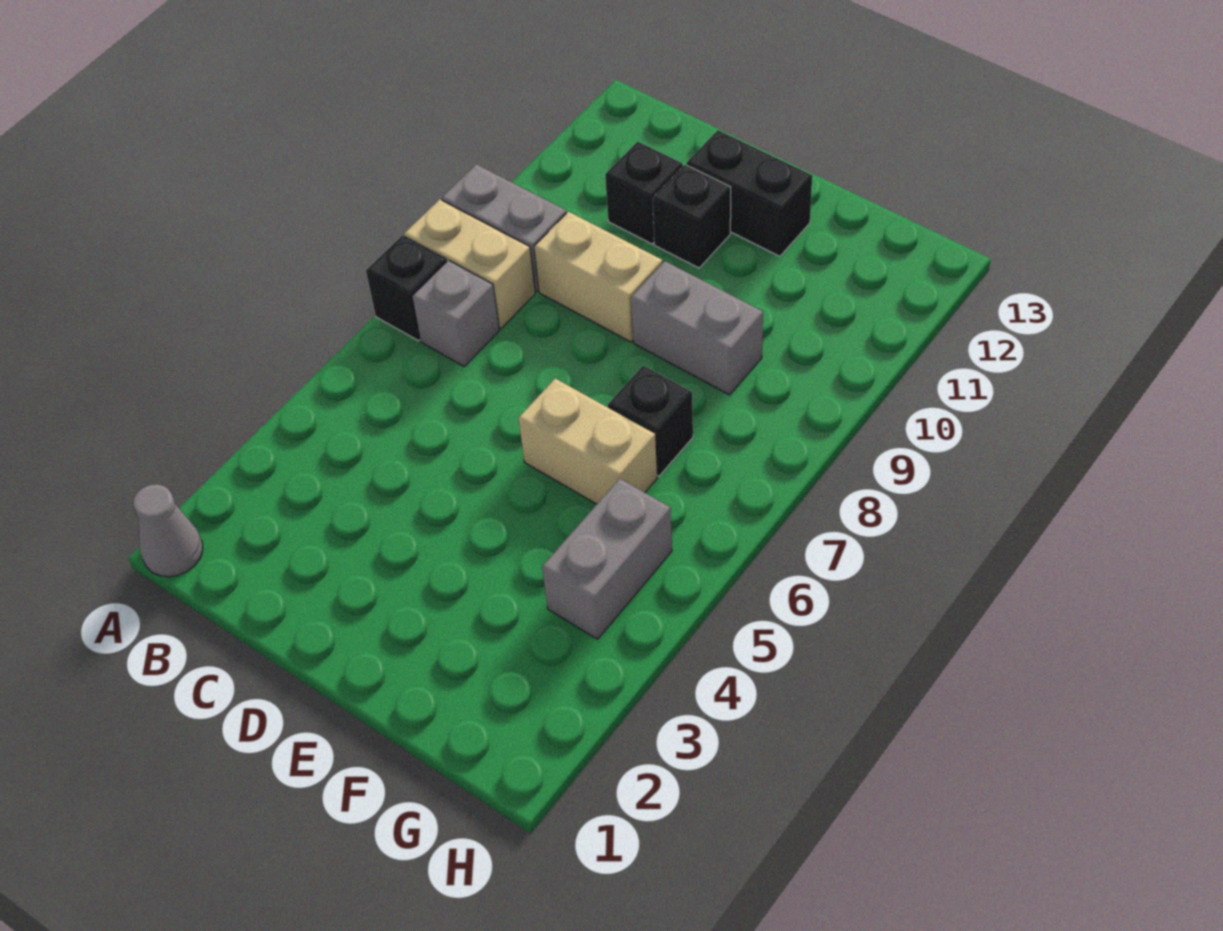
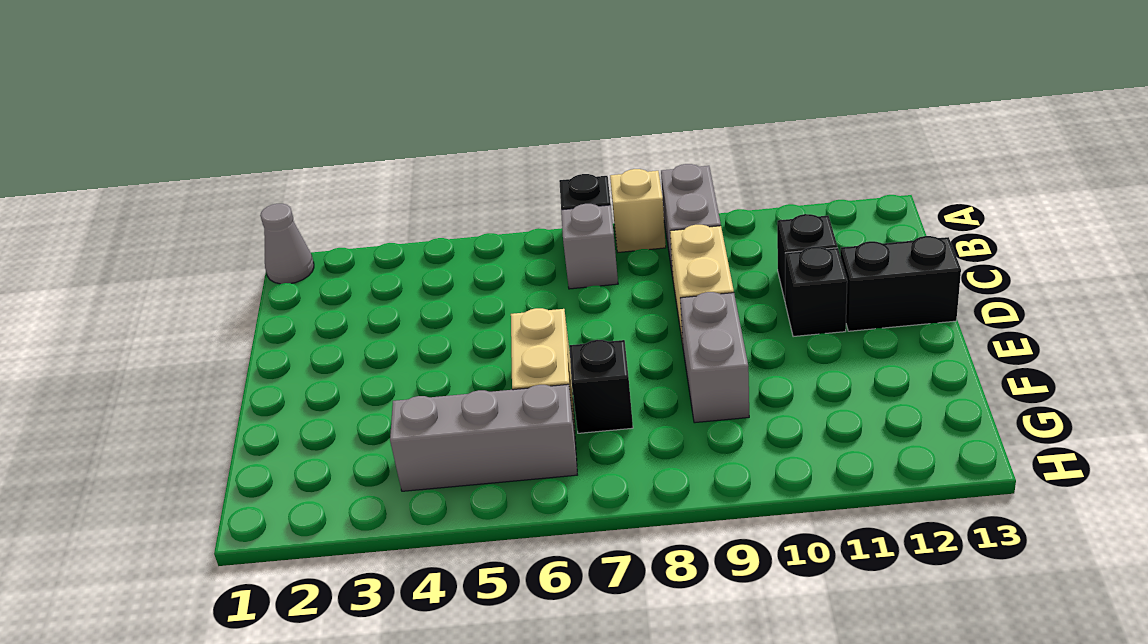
tan 1x2 brick [404,199,535,329] -> tan 1x1 brick [610,169,666,252]
black 1x2 brick [686,130,812,256] -> black 1x2 brick turned to [840,236,961,331]
grey 1x2 brick [542,479,672,639] -> grey 1x3 brick [390,384,577,491]

